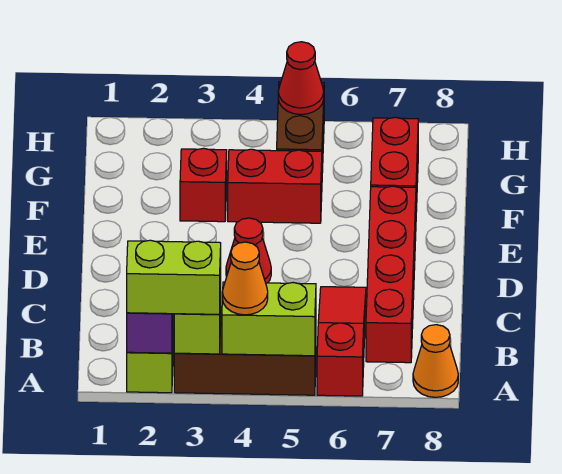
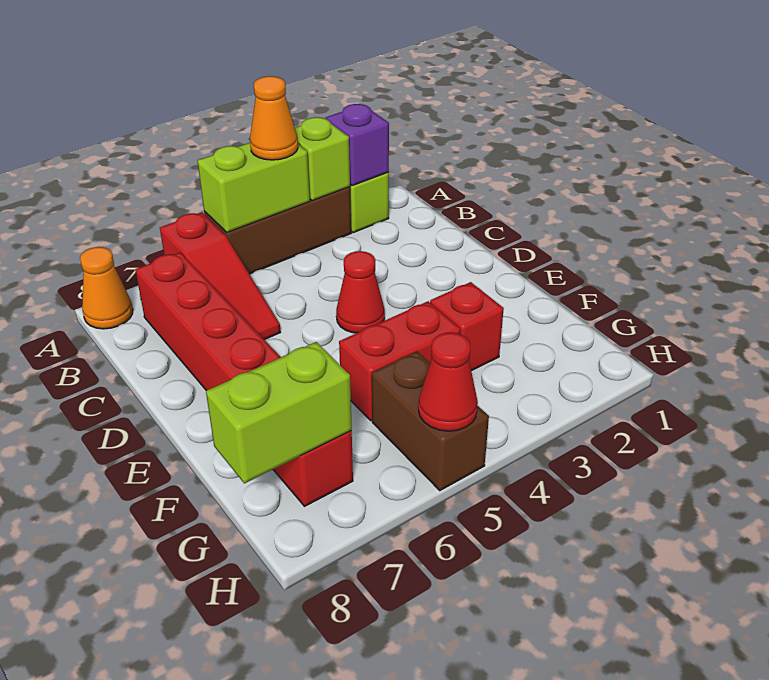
lime 1x2 brick [127,240,221,314] -> lime 1x2 brick moved to [206,342,352,483]

